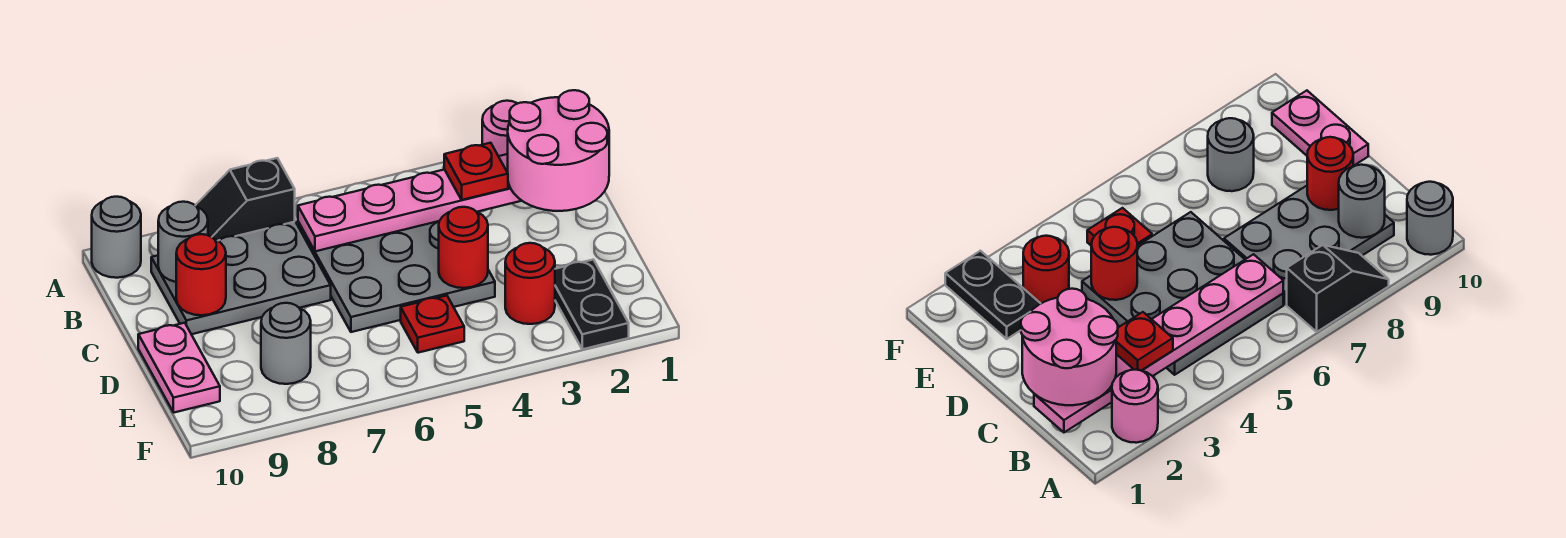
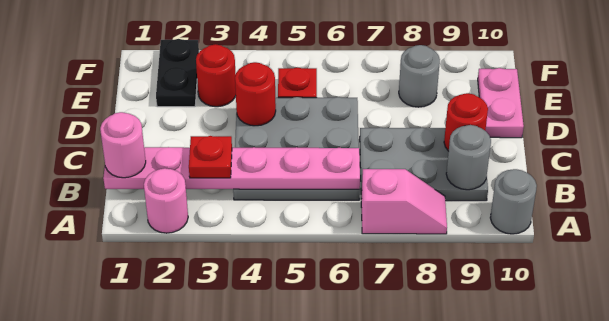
black 1x2 slope [195,158,295,241] -> pink 1x2 slope [361,169,447,234]
pink 2x2 round brick [508,90,609,211] -> pink 1x1 round brick [100,112,146,178]

